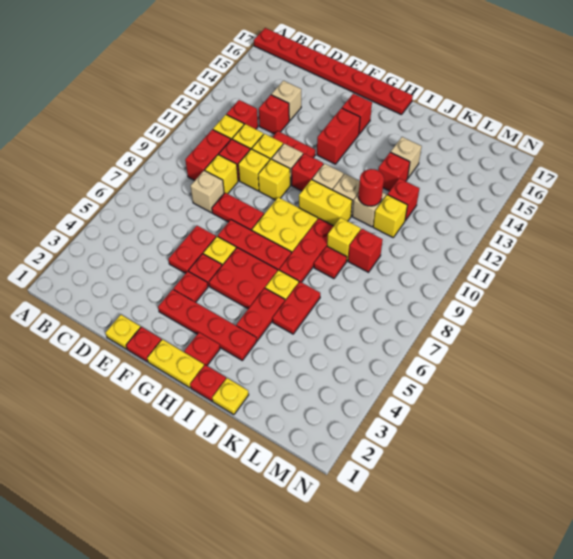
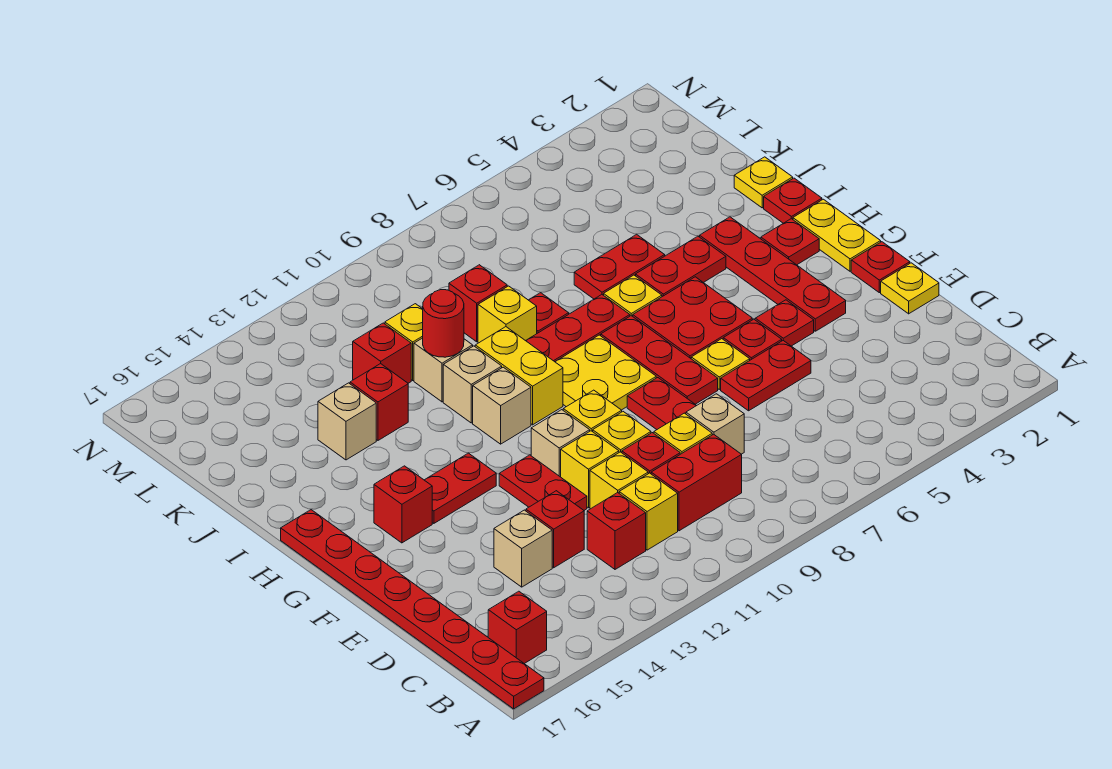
red 1x1 brick [292,154,323,191] -> red 1x1 brick moved to [488,591,547,664]
red 1x2 brick [317,108,360,164] -> red 1x2 plate [425,453,496,523]

